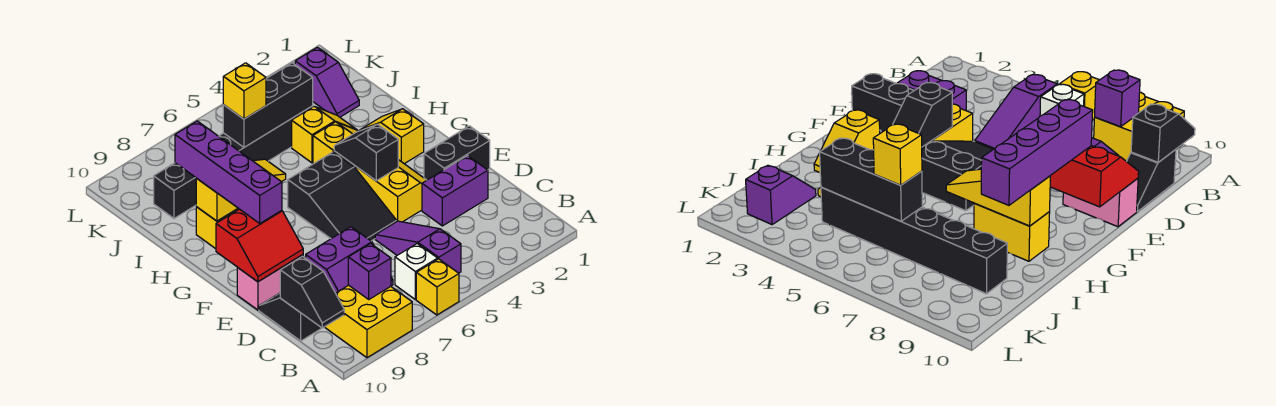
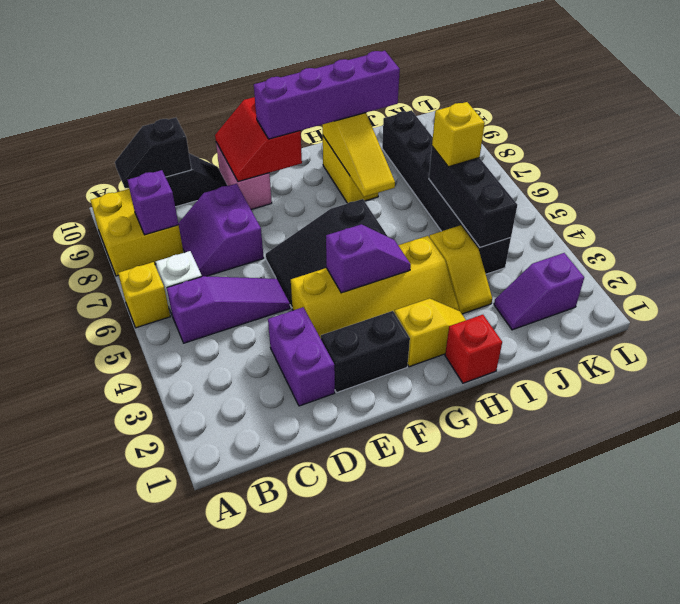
black 1x2 brick [424,126,490,180] -> black 1x2 brick turned to [321,311,410,393]
black 1x2 slope [334,124,398,181] -> purple 1x2 slope [326,224,411,293]
none -> red 1x1 brick [445,315,502,383]

